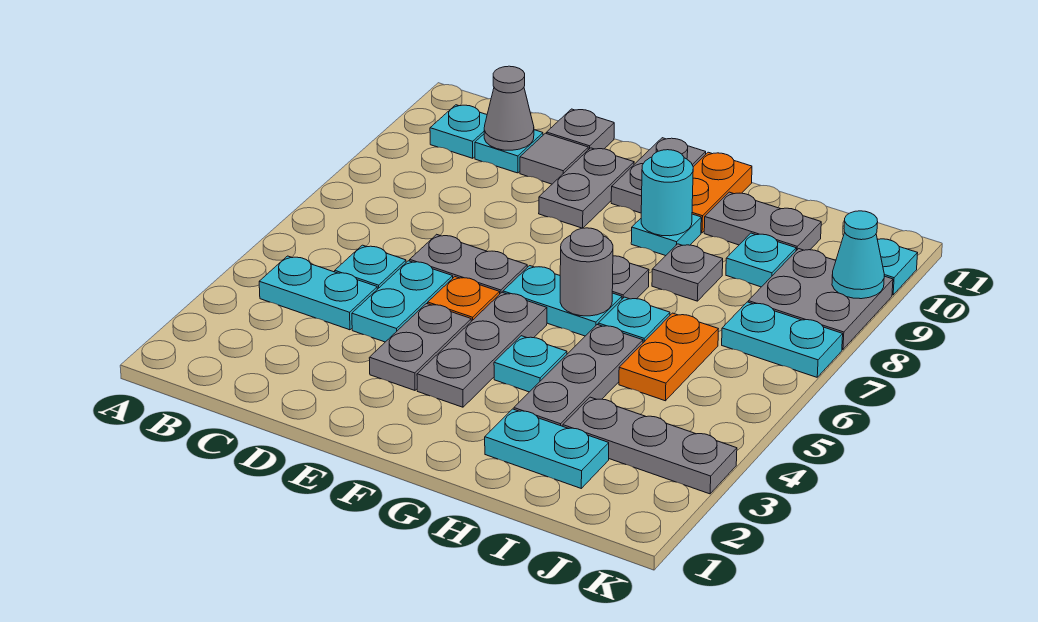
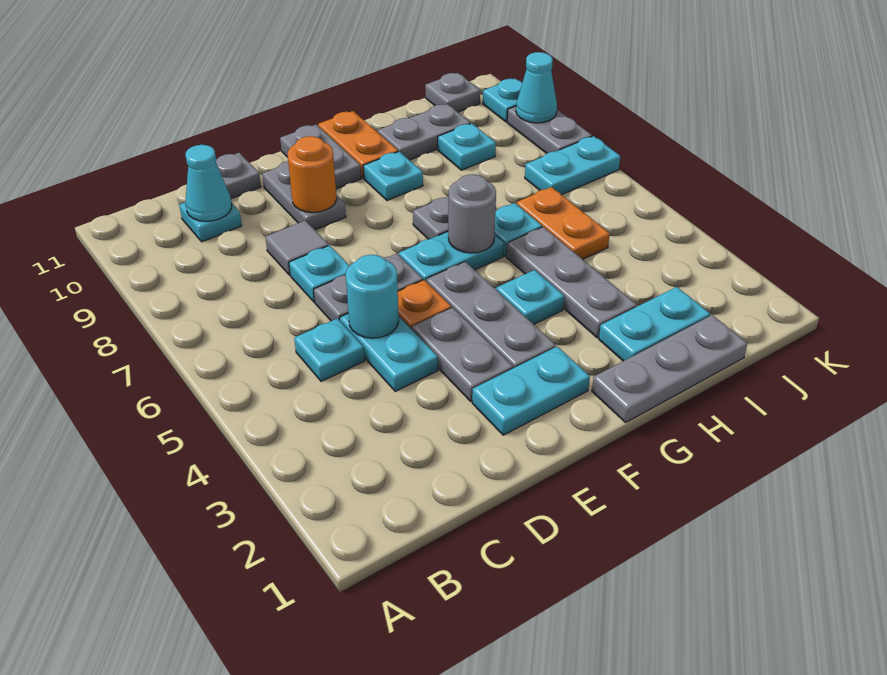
cyan 1x2 plate [259,256,377,330] -> cyan 1x2 plate moved to [472,347,590,435]
cyan 1x1 plate [430,105,487,158] -> cyan 1x1 plate moved to [289,245,349,302]
grey 1x1 cone [484,66,534,150] -> cyan 1x1 cone [185,145,232,221]
grey 1x1 tile [520,133,588,184] -> grey 1x1 tile moved to [265,221,329,275]
none -> orange 1x1 round brick [288,136,337,213]
cyan 1x1 round brick [641,150,693,236] -> cyan 1x1 round brick moved to [346,255,399,338]
grey 1x1 plate [652,244,723,301] -> grey 1x1 plate moved to [425,73,480,112]
grey 1x3 plate [563,397,737,494] -> grey 1x3 plate moved to [592,315,747,422]
grey 2x2 plate [748,249,893,349] -> grey 1x2 plate [507,106,592,153]

